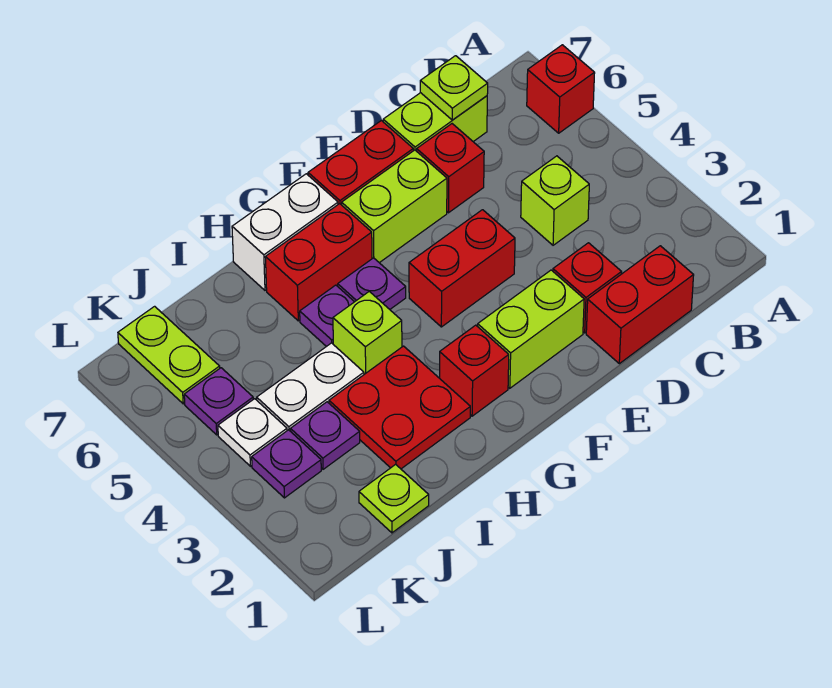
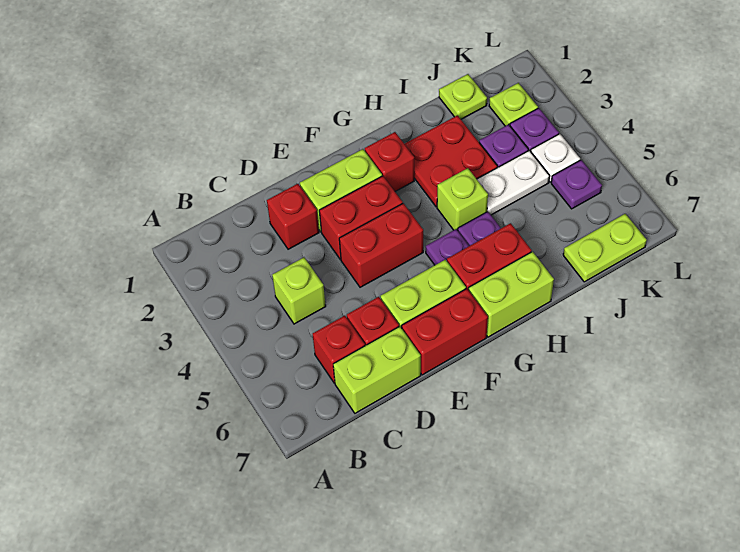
red 1x1 brick [527,45,595,133] -> red 1x1 brick moved to [312,316,365,383]
red 1x2 brick [586,246,694,364] -> red 1x2 brick moved to [319,176,403,259]
lime 1x1 plate [420,56,488,120] -> lime 1x1 plate moved to [489,83,538,126]
white 1x2 brick [232,174,338,290] -> lime 1x2 brick [469,252,554,337]
lime 1x2 plate [118,306,220,404] -> lime 1x2 plate turned to [563,214,647,282]

